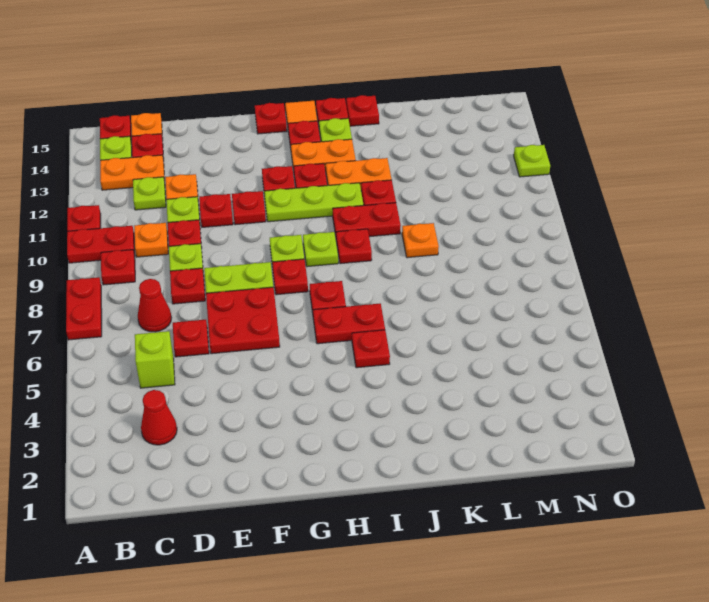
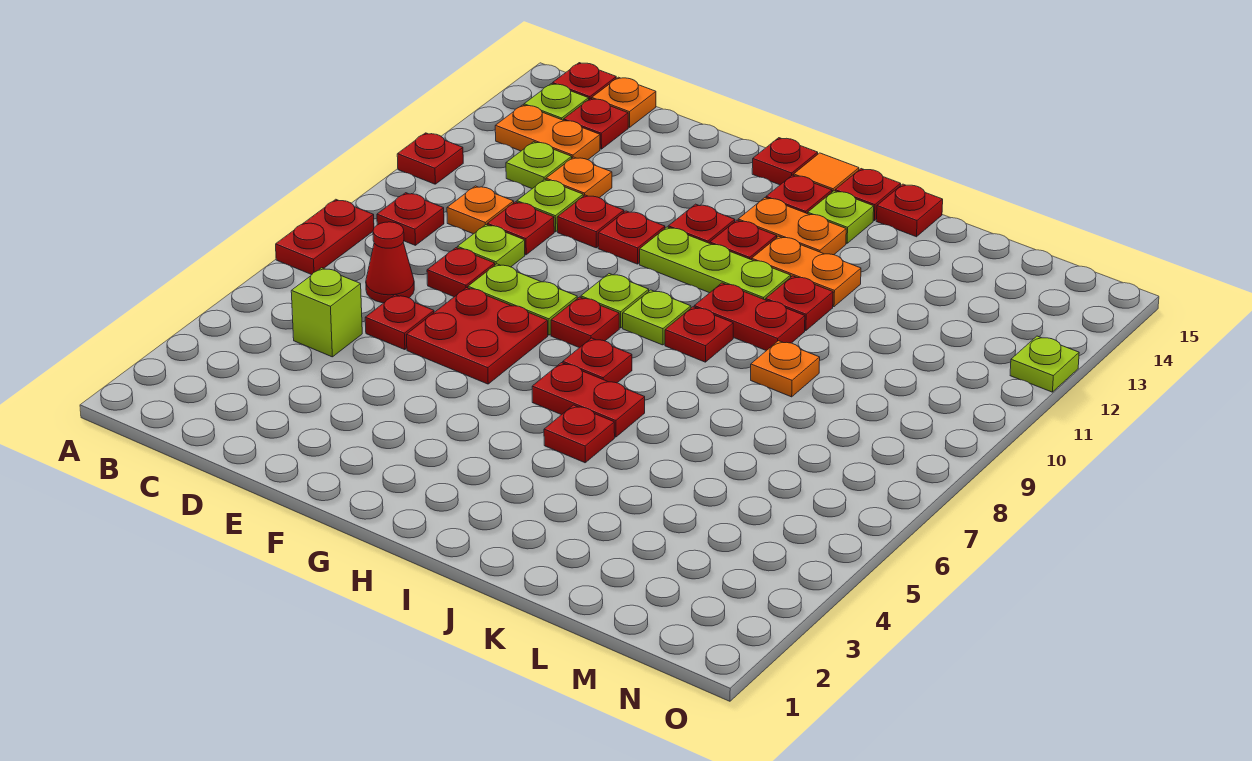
red 1x2 plate [67,226,135,263] -> none
red 1x1 cone [141,390,177,445] -> none

